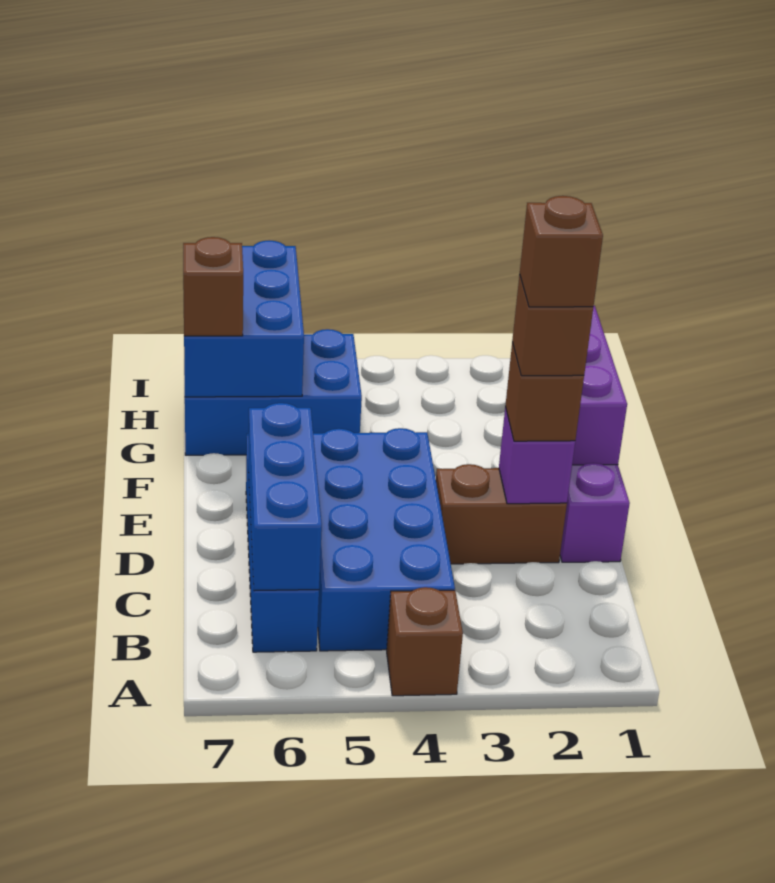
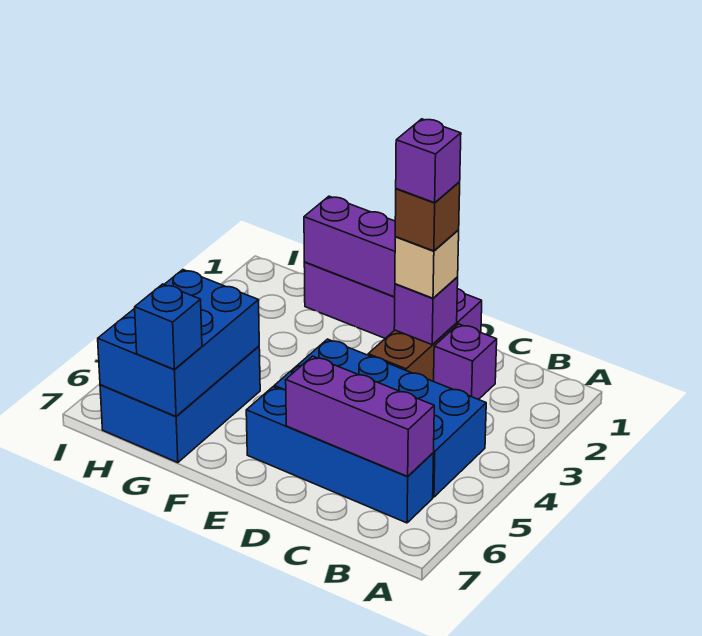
brown 1x1 brick [387,587,463,696] -> none
blue 1x3 brick [248,403,322,591] -> purple 1x3 brick [286,356,434,476]
none -> purple 1x1 brick [434,324,497,400]
brown 1x1 brick [505,343,584,441] -> tan 1x1 brick [395,230,459,298]
brown 1x1 brick [520,196,603,307] -> purple 1x1 brick [396,119,461,203]
blue 2x3 brick [184,241,304,397] -> blue 2x3 brick turned to [98,270,259,417]
brown 1x1 brick [183,237,243,336] -> blue 1x1 brick [135,284,202,370]

